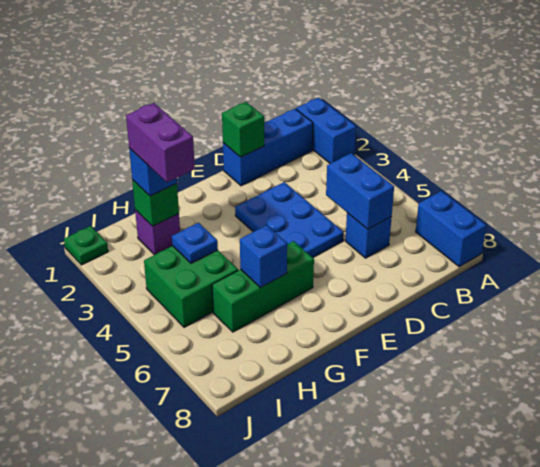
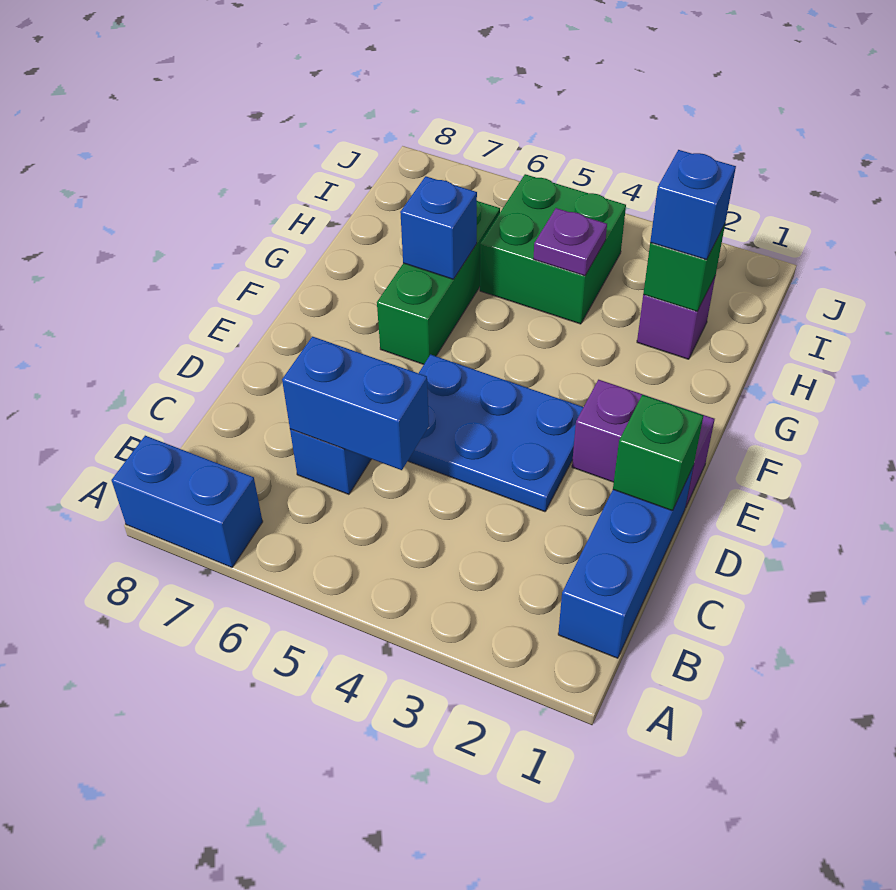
blue 1x2 brick [296,98,356,164] -> none
purple 1x2 brick [126,103,195,182] -> purple 1x2 brick moved to [572,380,715,508]
blue 1x1 plate [172,223,218,263] -> purple 1x1 plate [534,208,607,276]
green 1x1 plate [64,226,108,265] -> none

